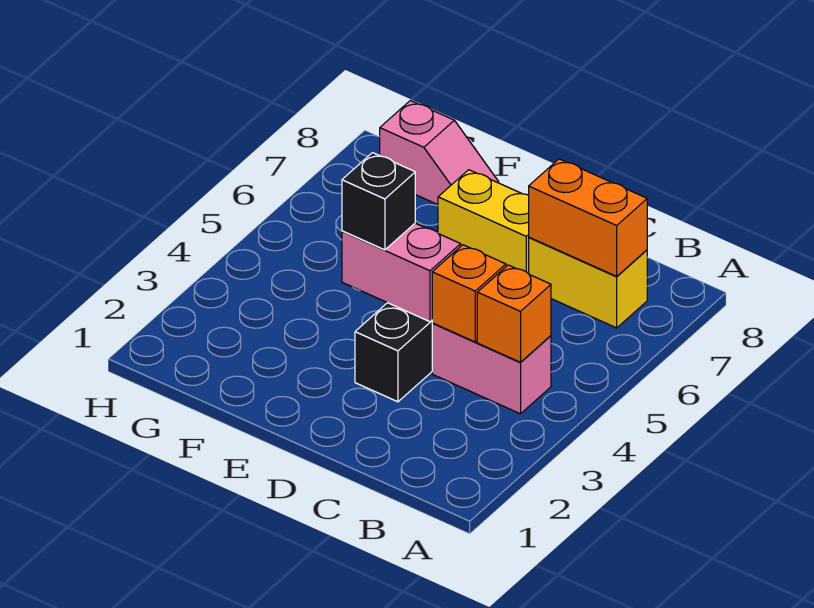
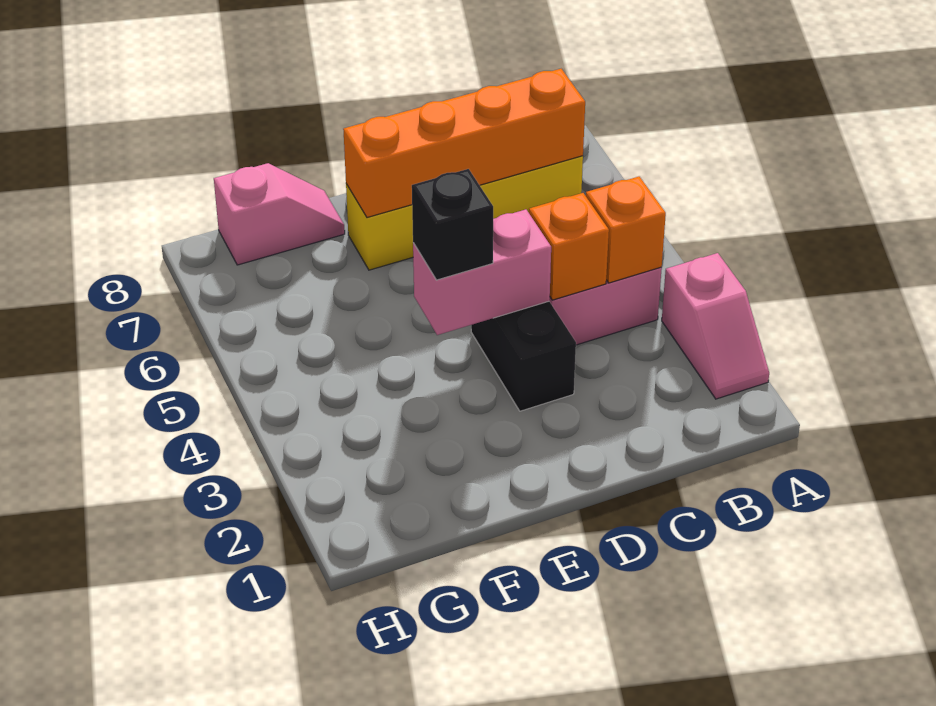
none -> pink 1x2 slope [662,253,769,399]
orange 1x2 brick [529,159,647,276] -> orange 1x4 brick [343,69,585,218]

